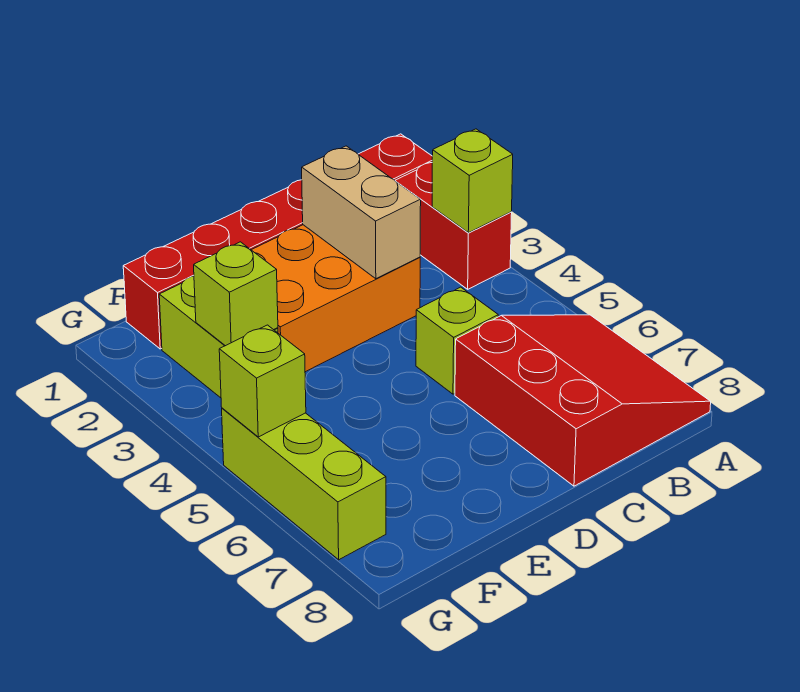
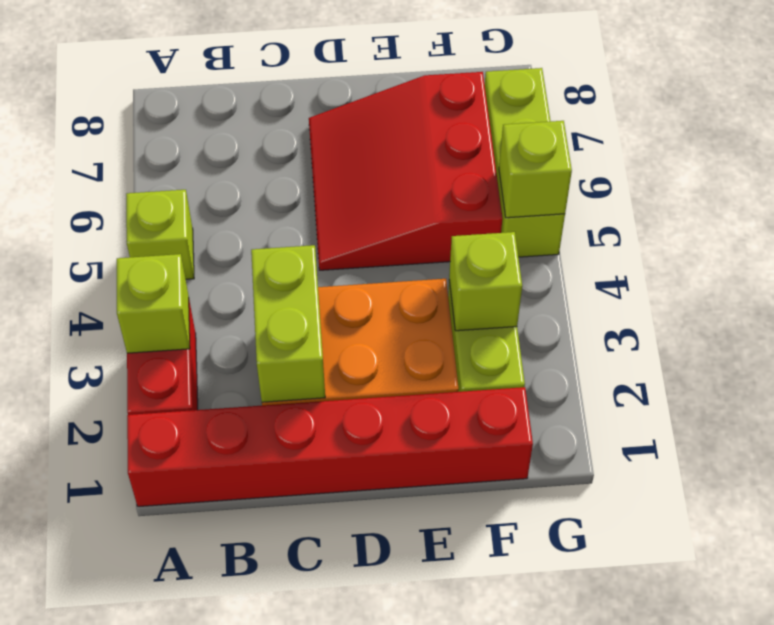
red 3x3 slope [455,315,711,486] -> red 3x3 slope moved to [309,72,503,270]
tan 1x2 brick [302,146,421,279] -> lime 1x2 brick [251,245,325,402]
lime 1x1 brick [416,287,498,394] -> lime 1x1 brick moved to [126,190,194,279]

